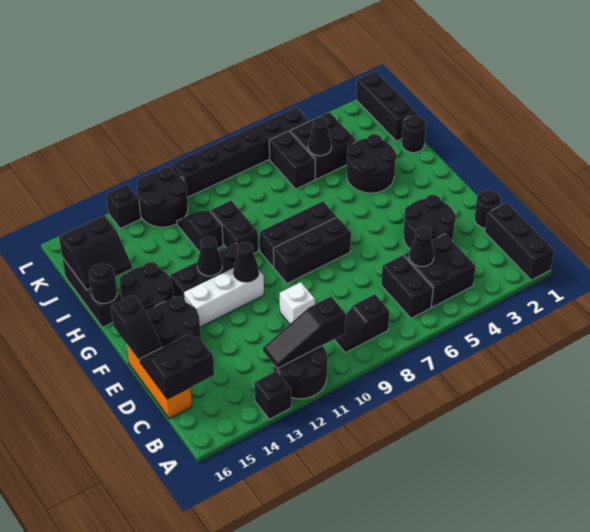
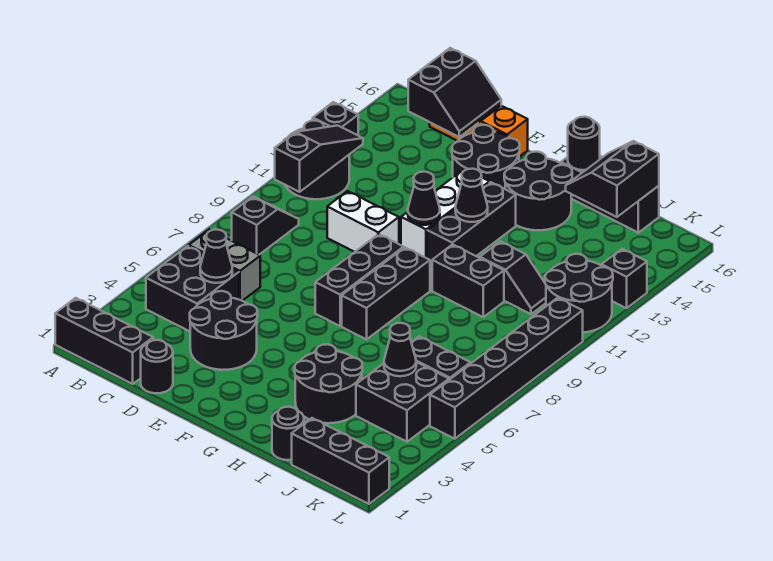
black 1x2 brick [381,255,433,318] -> grey 1x2 brick [189,230,260,301]
white 1x1 brick [280,282,315,324] -> white 1x2 brick [327,191,399,252]
black 1x2 slope [111,295,162,361] -> none

